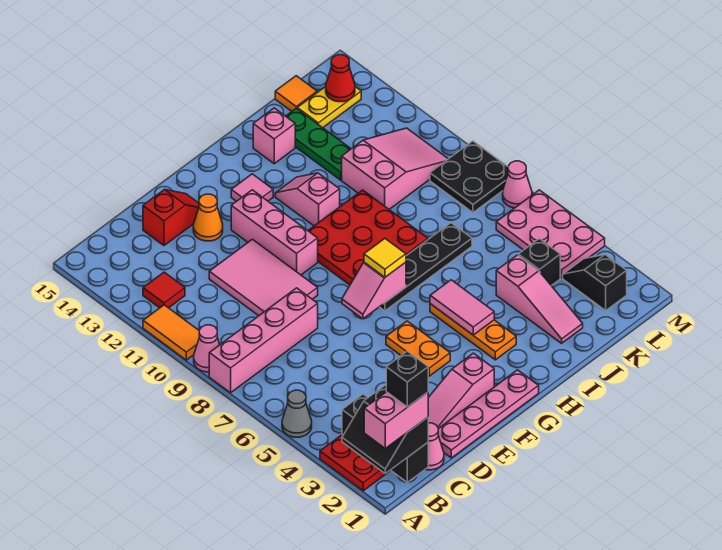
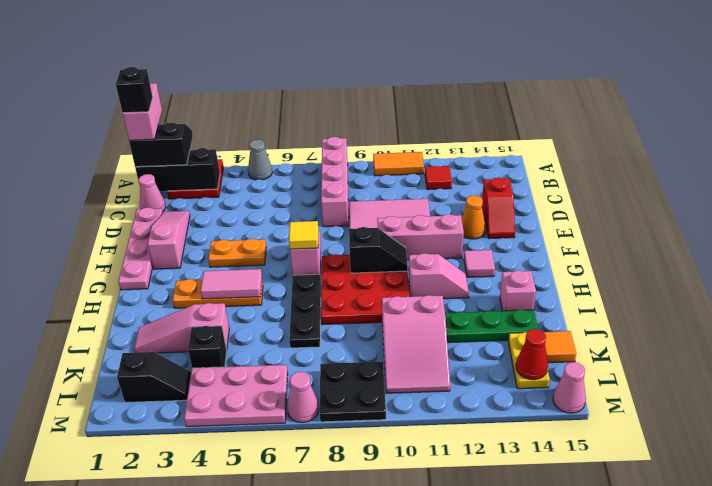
pink 1x1 cone [194,325,220,372] -> pink 1x1 cone moved to [553,362,586,413]
none -> black 1x2 slope [349,227,408,273]

